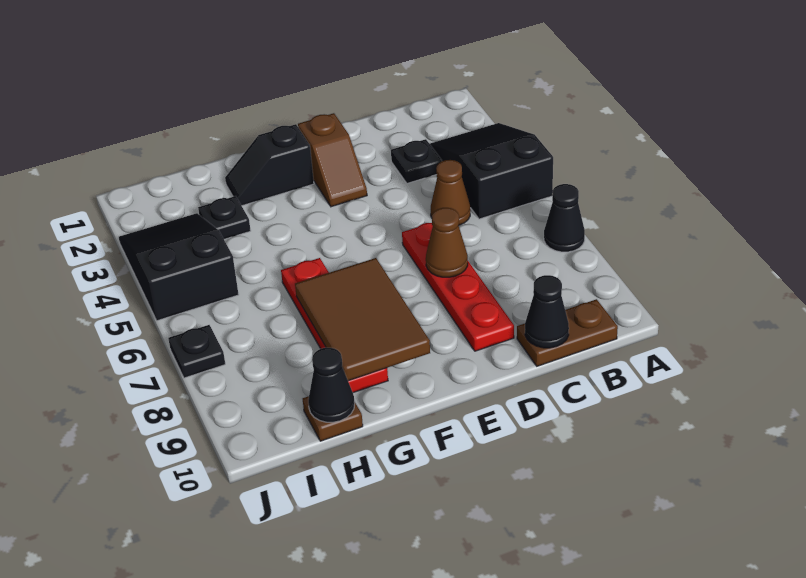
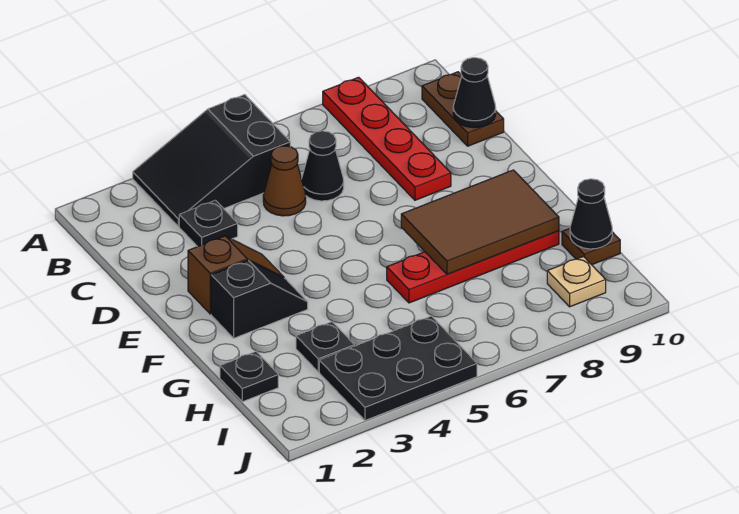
black 1x1 cone [544,184,585,252] -> black 1x1 cone moved to [302,131,344,201]
red 1x4 plate [402,223,514,351] -> red 1x4 plate turned to [323,77,451,200]
brown 1x1 cone [426,208,468,277] -> none
black 1x2 slope [225,124,314,206] -> black 1x2 slope turned to [211,260,308,338]
black 2x3 slope [119,213,239,321] -> black 2x3 plate [319,316,477,420]
none -> tan 1x1 plate [547,257,606,307]
black 1x1 plate [168,325,225,378] -> black 1x1 plate moved to [220,352,278,402]

